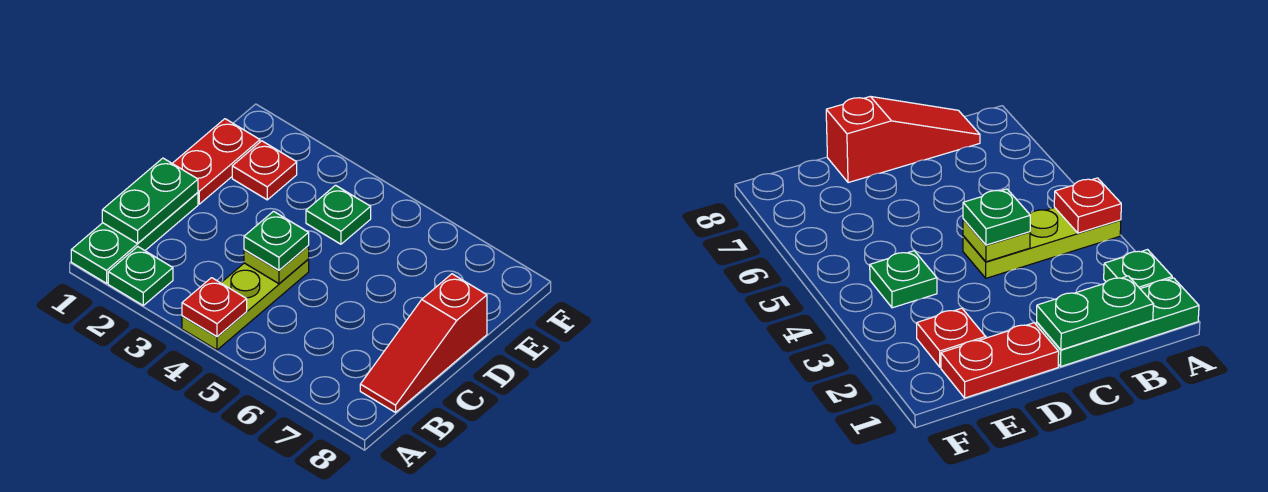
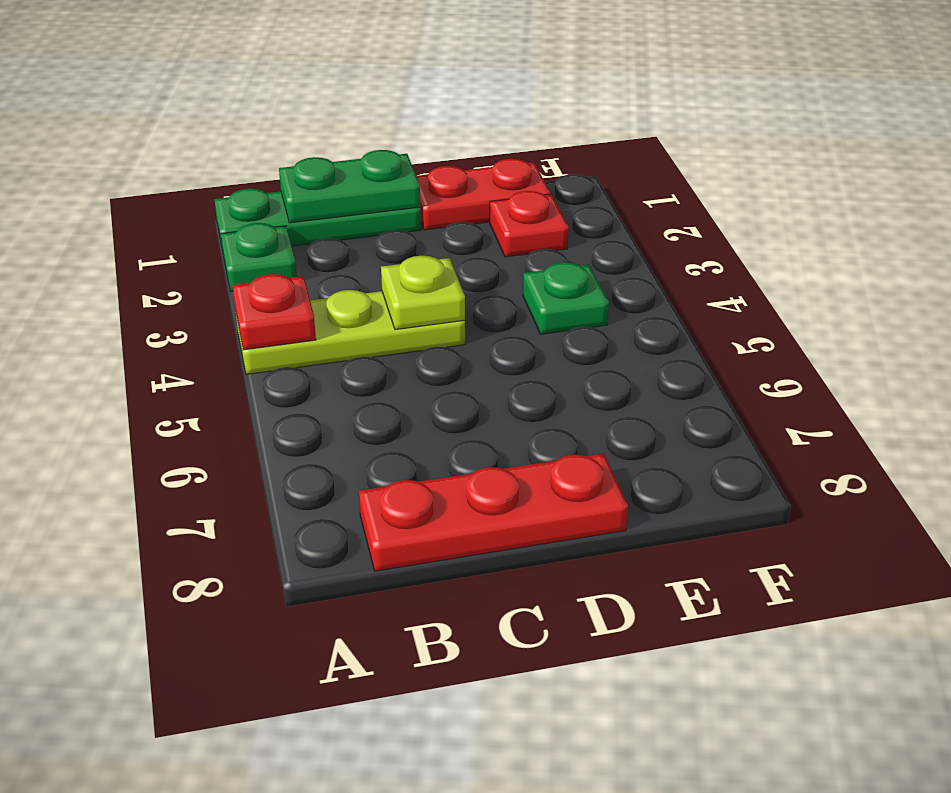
red 1x3 slope [360,274,487,412] -> red 1x3 plate [359,453,628,571]
green 1x1 plate [244,211,309,270] -> none

